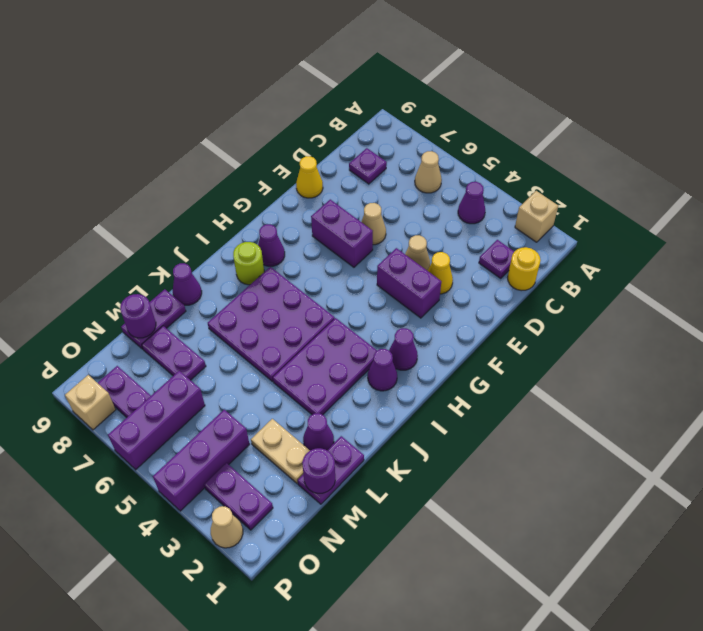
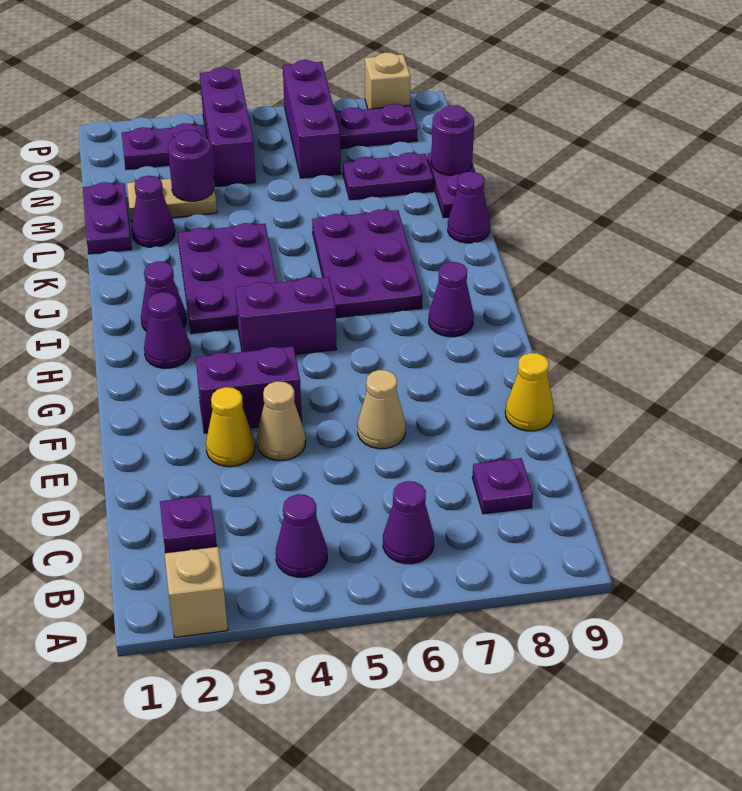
tan 1x1 cone [415,151,442,193] -> purple 1x1 cone [383,481,434,564]
yellow 1x1 round brick [508,247,541,291] -> none
purple 1x2 brick [311,200,373,267] -> purple 1x2 brick moved to [235,277,337,354]
purple 3x3 plate [208,267,335,382] -> purple 2x3 plate [312,209,422,318]
lime 1x1 round brick [233,242,264,285] -> none
purple 1x1 round brick [302,448,335,493] -> purple 1x1 round brick moved to [168,130,214,201]
tan 1x1 cone [211,506,243,548] -> none

